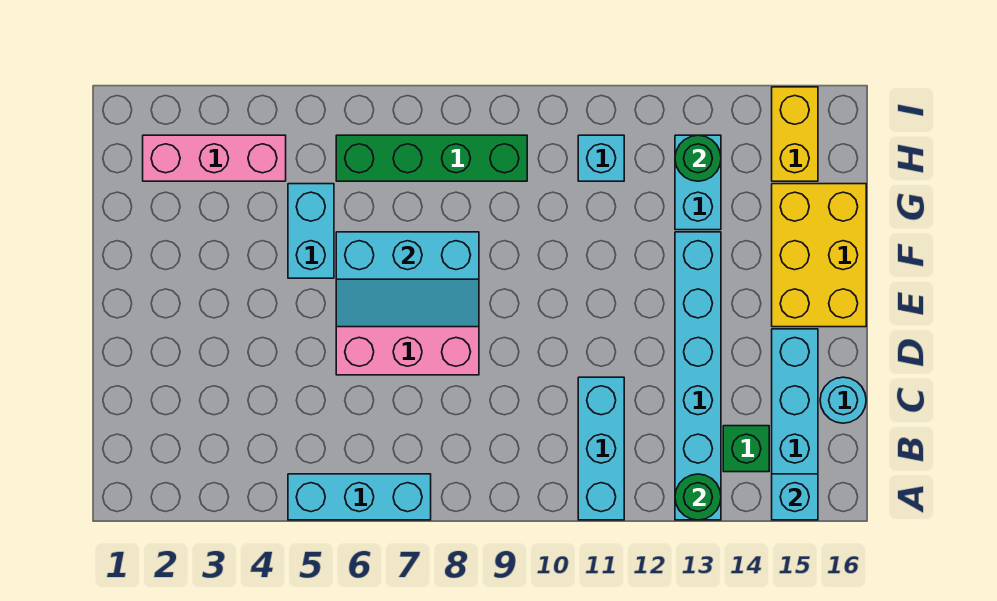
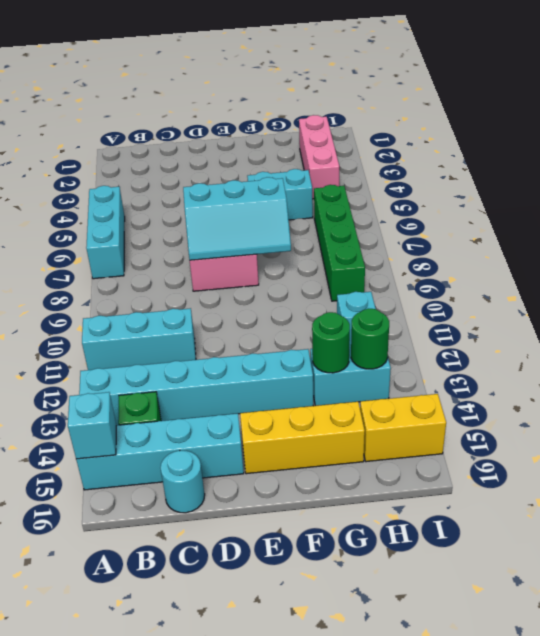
green 1x1 round brick [675,474,721,520] -> green 1x1 round brick moved to [312,312,350,373]
cyan 2x3 slope [336,232,479,327] -> cyan 2x3 slope turned to [183,177,291,260]
yellow 2x3 brick [772,184,866,327] -> yellow 1x3 brick [240,402,365,474]

